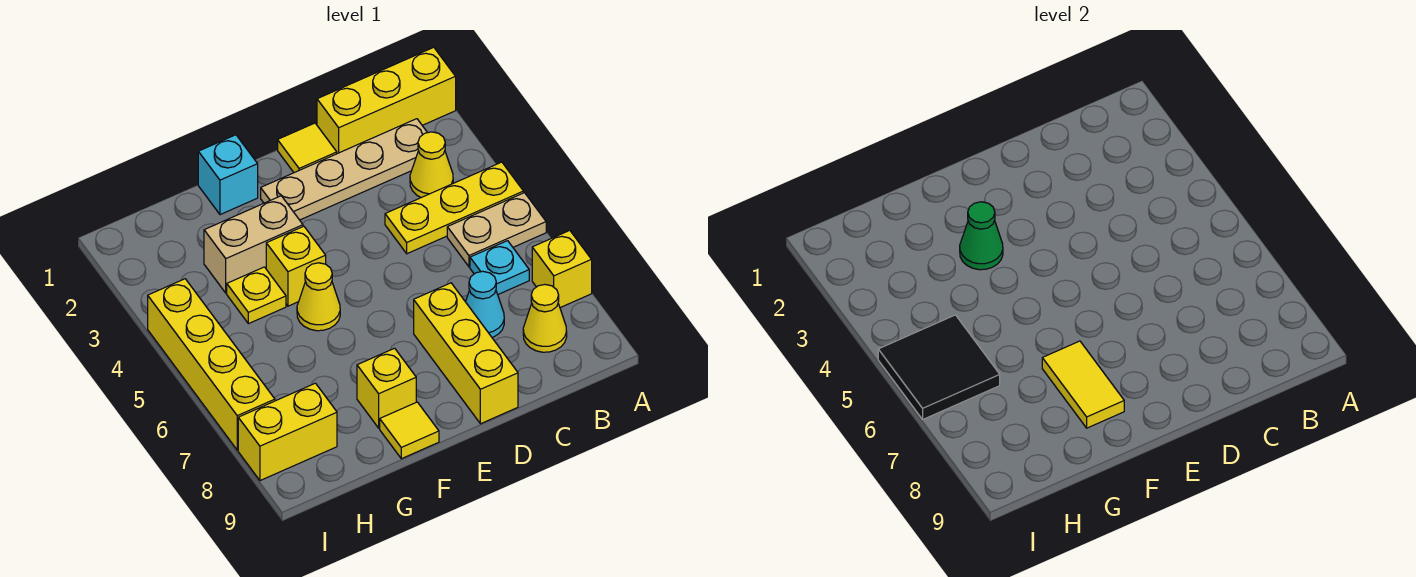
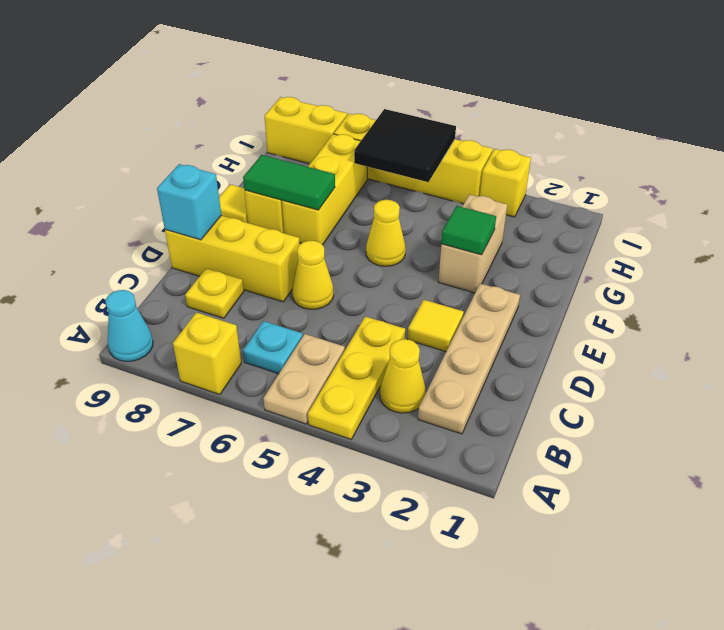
yellow 1x3 brick [317,47,456,154] -> yellow 1x3 brick moved to [282,134,367,245]
yellow 1x1 cone [523,285,567,352] -> yellow 1x1 cone moved to [292,241,334,309]
cyan 1x1 cone [466,271,504,337] -> cyan 1x1 cone moved to [105,290,153,361]
yellow 1x1 tile [278,123,337,173] -> yellow 1x1 tile moved to [408,300,464,352]
cyan 1x1 brick [198,135,258,215] -> cyan 1x1 brick moved to [157,164,221,240]
green 1x1 cone [960,202,1003,270] -> green 1x1 tile [441,206,496,255]
yellow 1x1 brick [266,226,326,306] -> yellow 1x1 brick moved to [480,149,531,217]
yellow 1x2 tile [1042,341,1124,428] -> green 1x2 tile [243,155,335,210]
yellow 1x1 plate [227,267,286,324] -> yellow 1x1 plate moved to [185,268,244,318]
yellow 1x2 brick [238,383,337,481] -> yellow 1x2 brick turned to [264,97,347,164]

